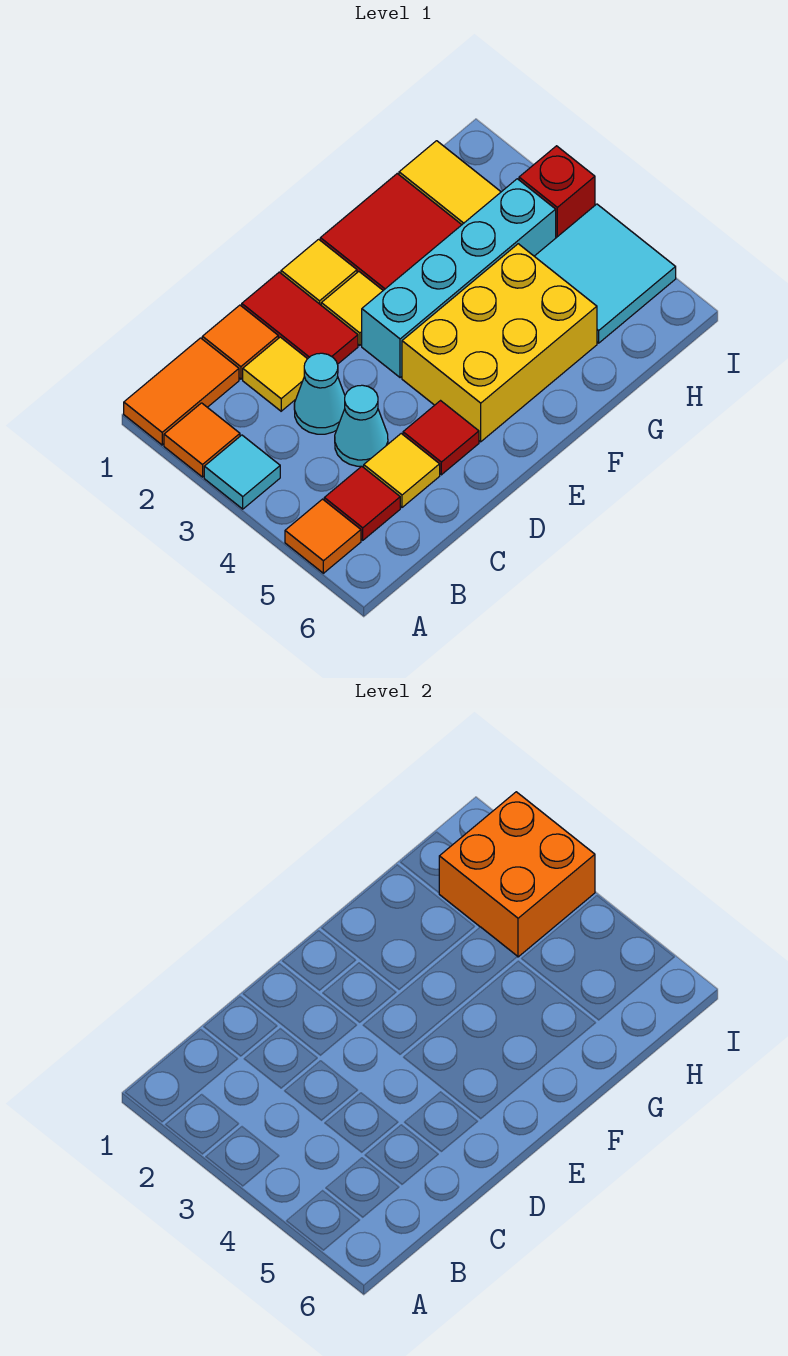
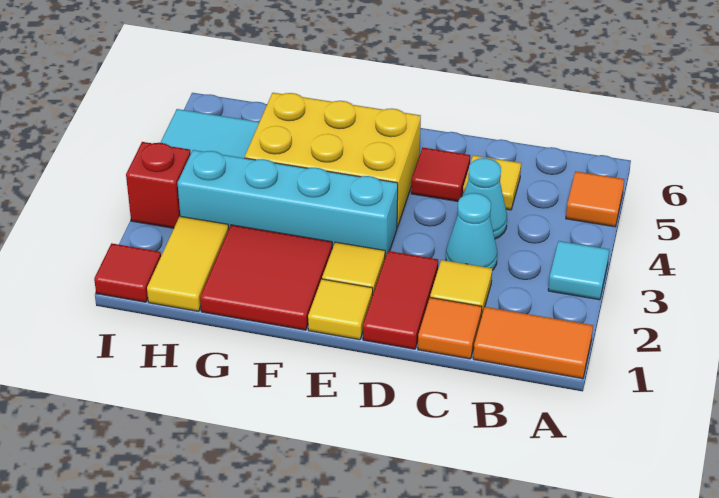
orange 1x1 tile [164,403,240,477] -> none
red 1x1 tile [324,466,400,540] -> red 1x1 tile moved to [94,243,161,302]
orange 2x2 brick [439,792,595,957] -> none

